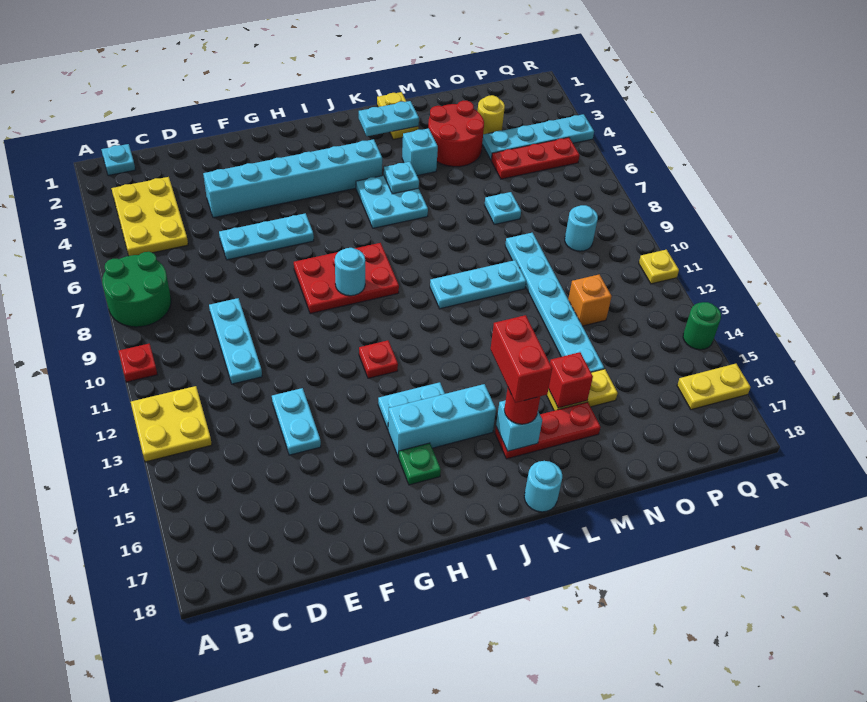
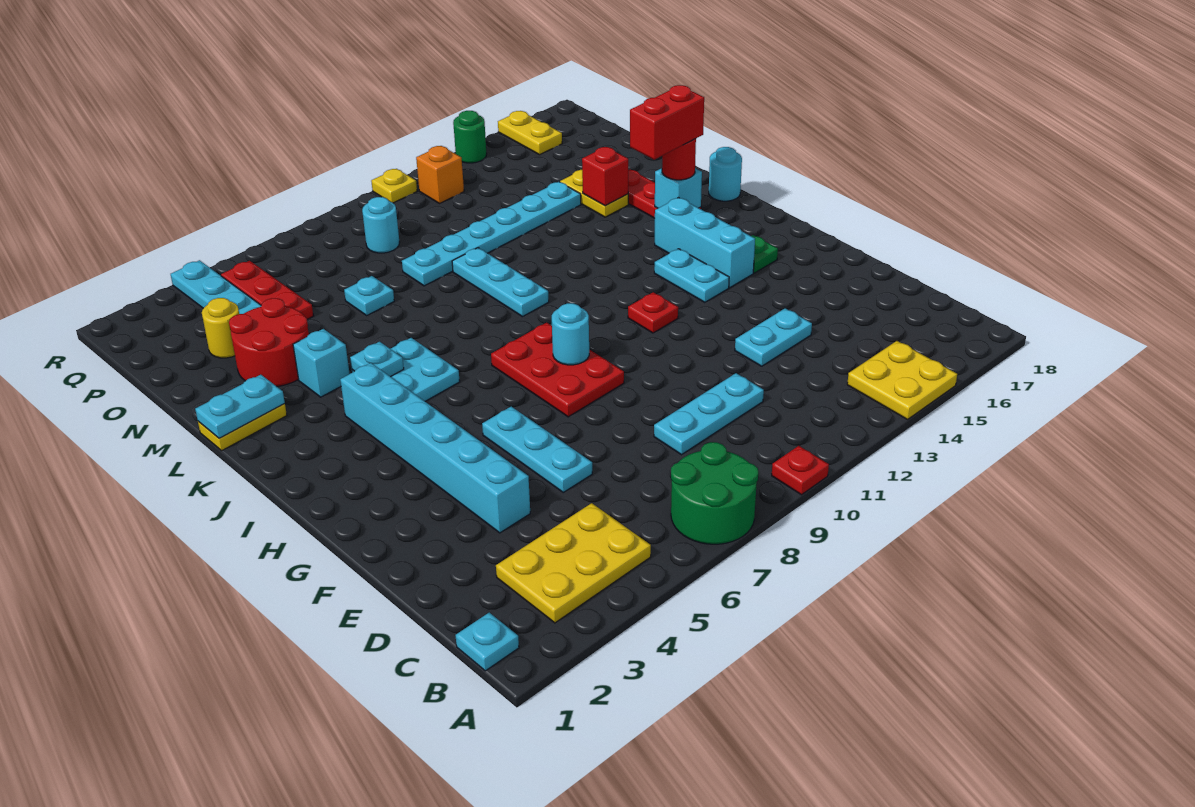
yellow 2x2 plate [131,386,212,462] -> yellow 2x2 plate moved to [847,341,957,419]
cyan 1x2 plate [359,101,419,136] -> cyan 1x2 plate turned to [195,375,285,438]
orange 1x1 brick [568,274,612,326] -> orange 1x1 brick moved to [416,146,464,204]

